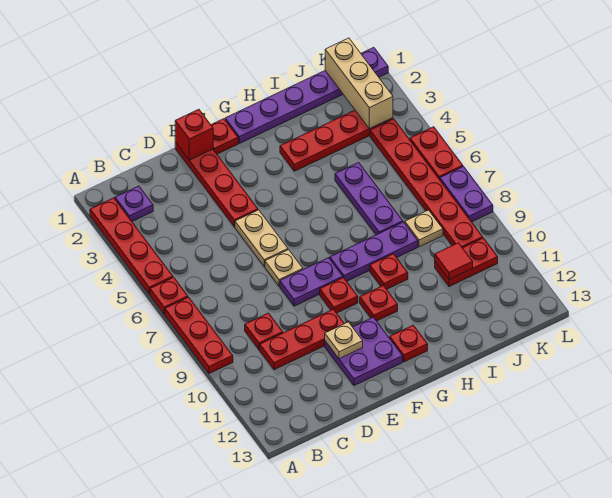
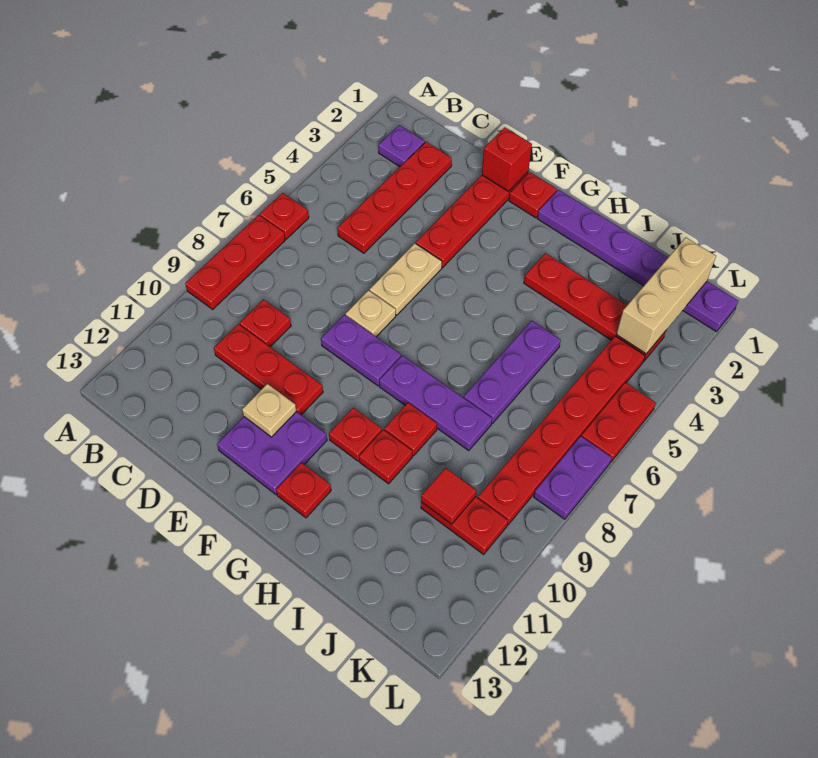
red 1x4 plate [90,198,173,294] -> red 1x4 plate moved to [337,142,452,253]
red 1x1 plate [320,278,358,313] -> red 1x1 plate moved to [359,430,412,484]
tan 1x1 plate [405,210,443,247] -> none

